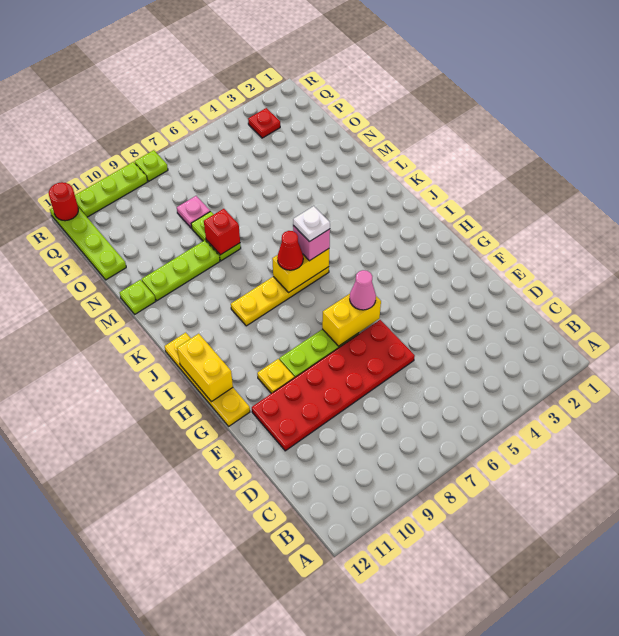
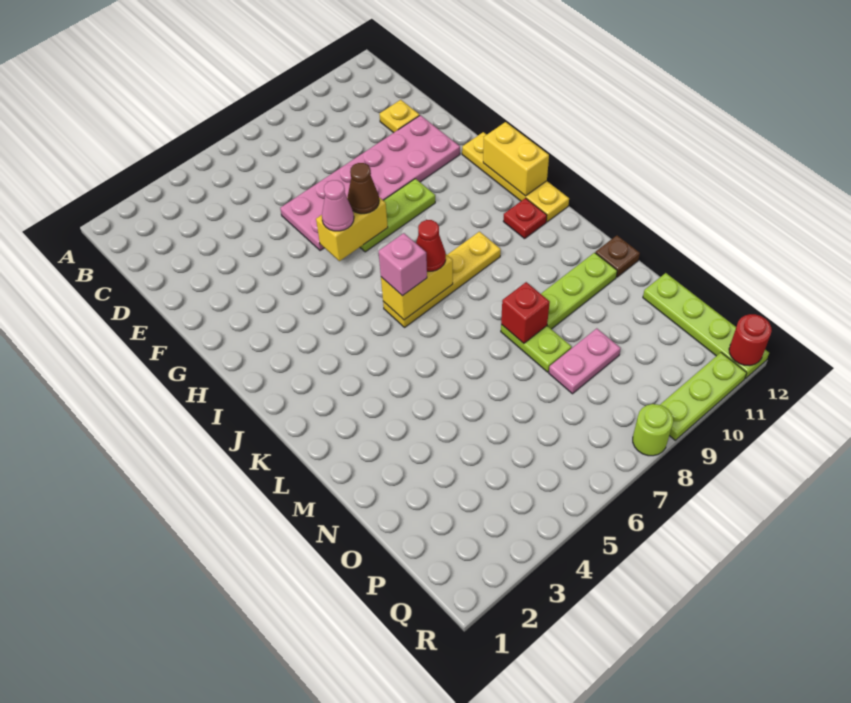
red 2x6 plate [252,320,415,451] -> pink 2x6 plate [280,115,460,251]
none -> brown 1x1 cone [347,163,379,214]
yellow 1x1 plate [257,359,294,394] -> yellow 1x1 plate moved to [379,100,420,133]
white 1x1 plate [293,206,330,242] -> none
lime 1x1 plate [119,280,156,314] -> brown 1x1 plate [595,235,640,277]
pink 1x1 plate [177,196,210,228] -> pink 1x2 plate [549,328,621,394]
red 1x1 plate [248,108,280,138] -> red 1x1 plate moved to [503,198,547,239]
lime 1x1 plate [135,150,168,181] -> lime 1x1 round brick [633,404,673,456]

